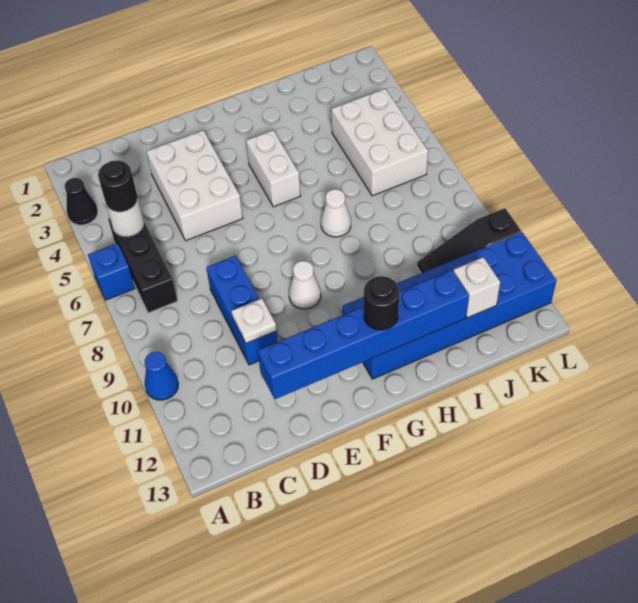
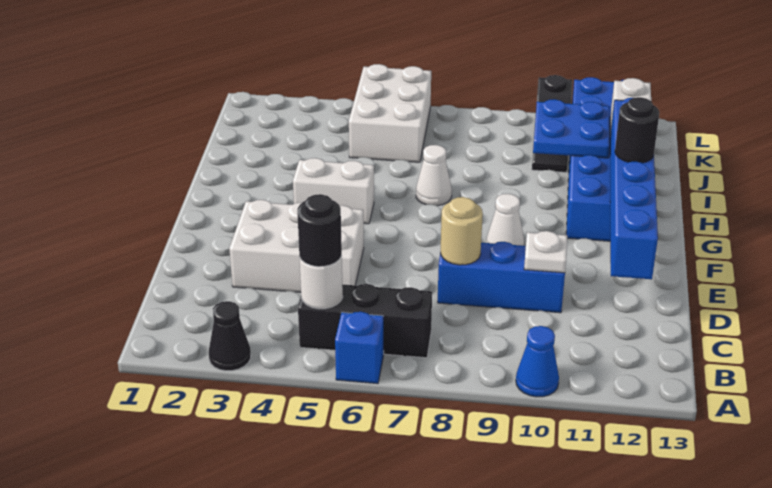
none -> tan 1x1 round brick [441,197,483,265]
none -> blue 2x2 plate [533,99,610,158]
white 2x3 brick [331,89,428,196] -> white 2x3 brick turned to [349,64,431,162]

